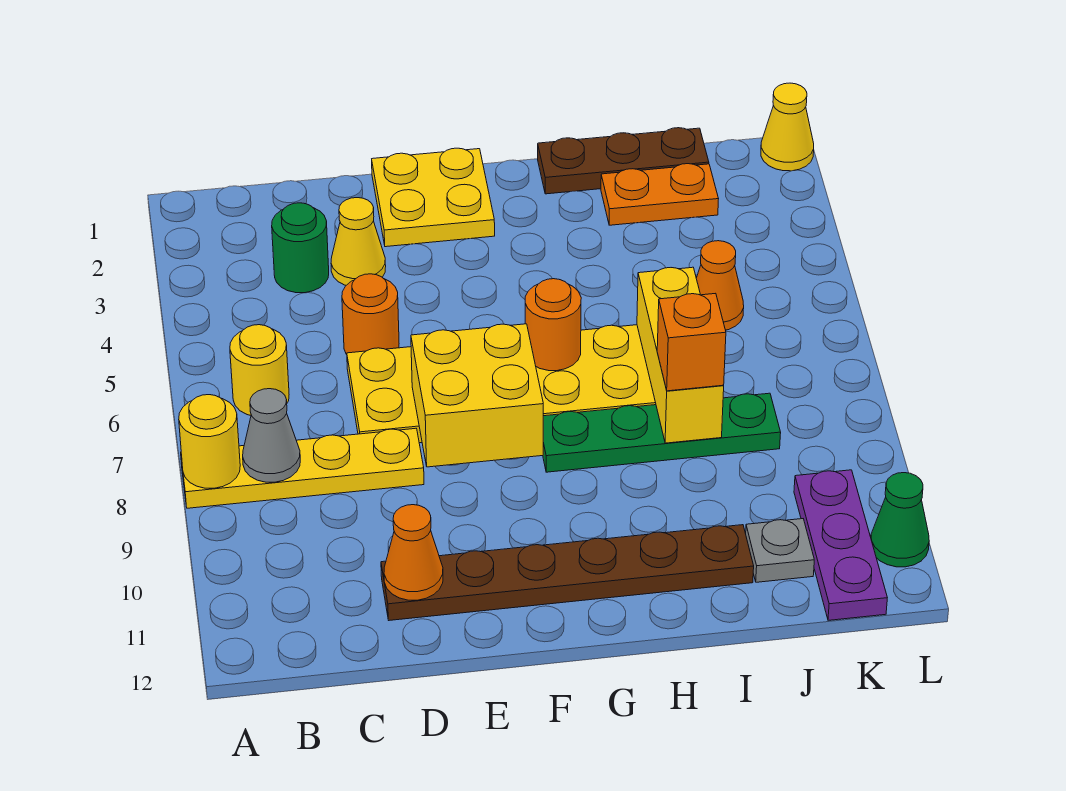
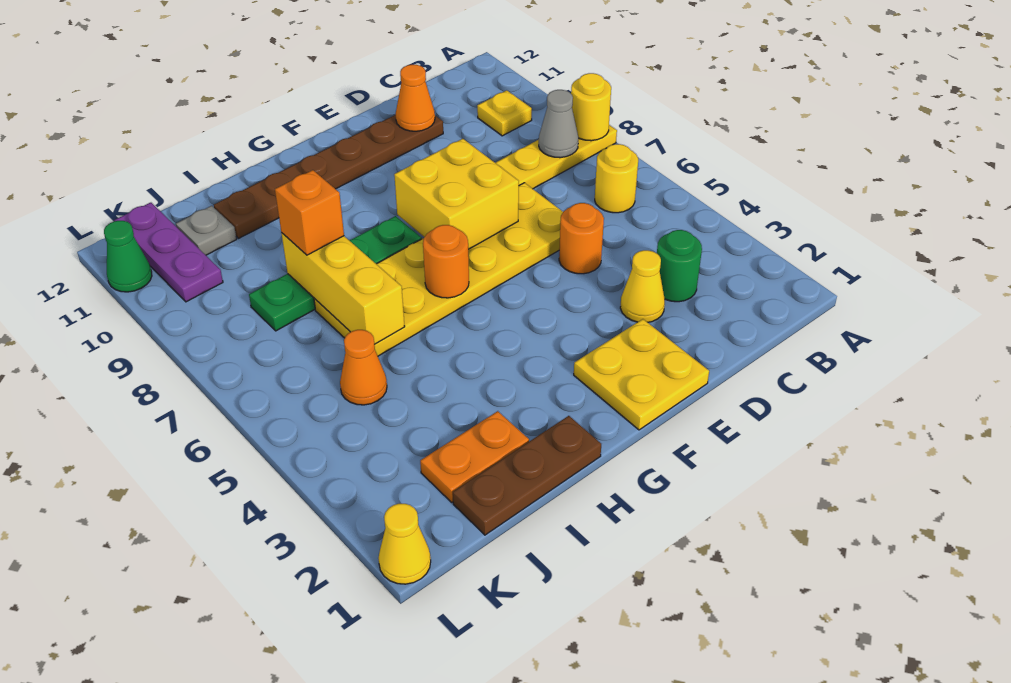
none -> yellow 1x1 plate [477,90,532,136]

